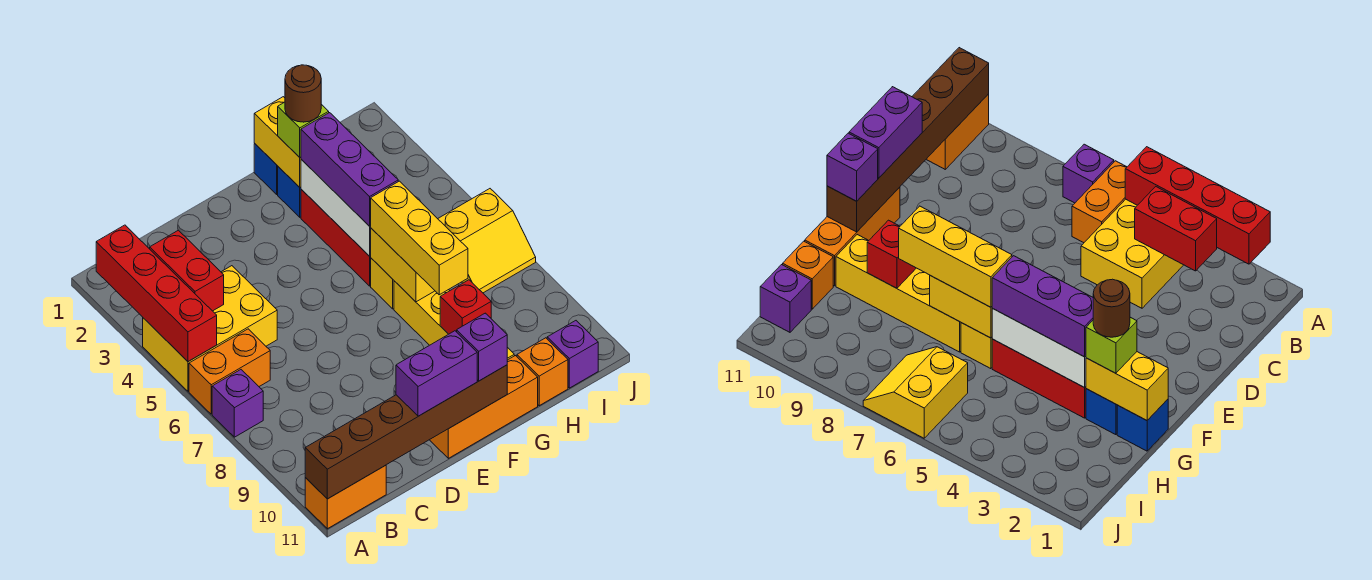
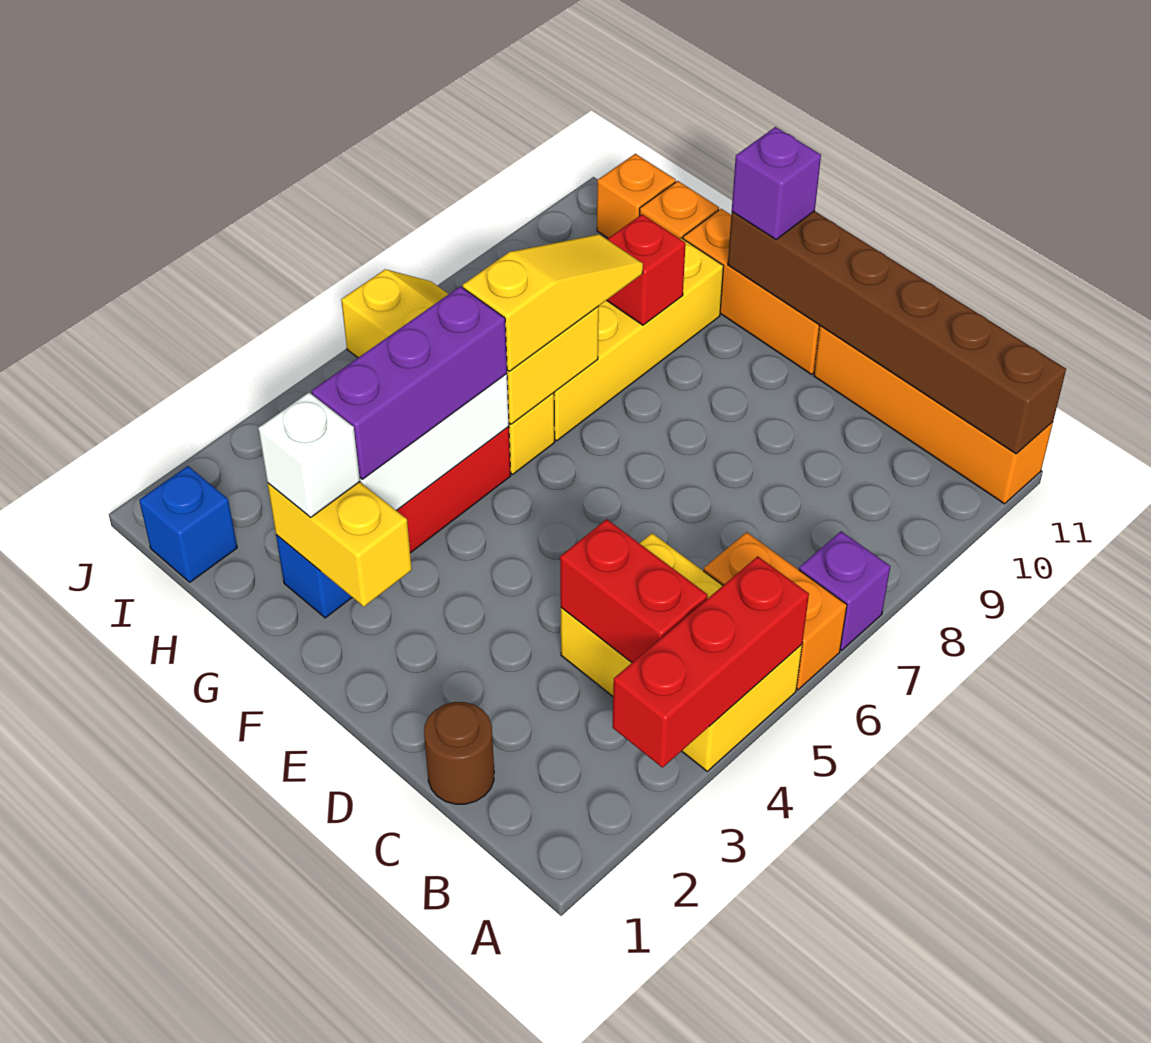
red 1x4 brick [96,225,217,362] -> red 1x3 brick [612,556,809,768]
orange 1x2 brick [305,465,386,529] -> orange 1x4 brick [814,326,1053,504]
red 1x2 brick [150,230,224,311] -> red 1x2 brick turned to [560,519,708,662]
purple 1x2 brick [396,331,477,416] -> none
blue 1x1 brick [254,144,278,194] -> blue 1x1 brick moved to [139,466,237,582]
yellow 1x2 brick [254,97,301,187] -> yellow 1x2 brick turned to [267,482,412,607]
lime 1x1 brick [278,102,329,157] -> white 1x1 brick [258,393,360,517]
brown 1x1 round brick [285,65,321,122] -> brown 1x1 round brick moved to [424,702,494,804]
yellow 1x3 brick [371,181,468,295] -> yellow 1x3 slope [463,234,643,371]
purple 1x1 brick [547,321,598,388] -> orange 1x1 brick [597,154,676,238]

